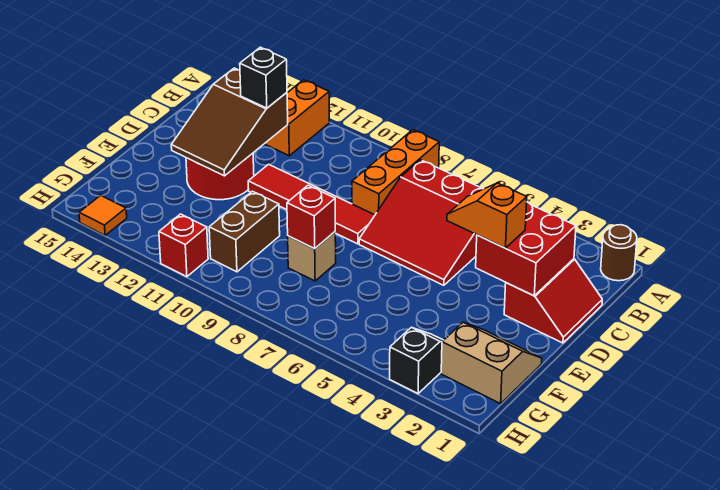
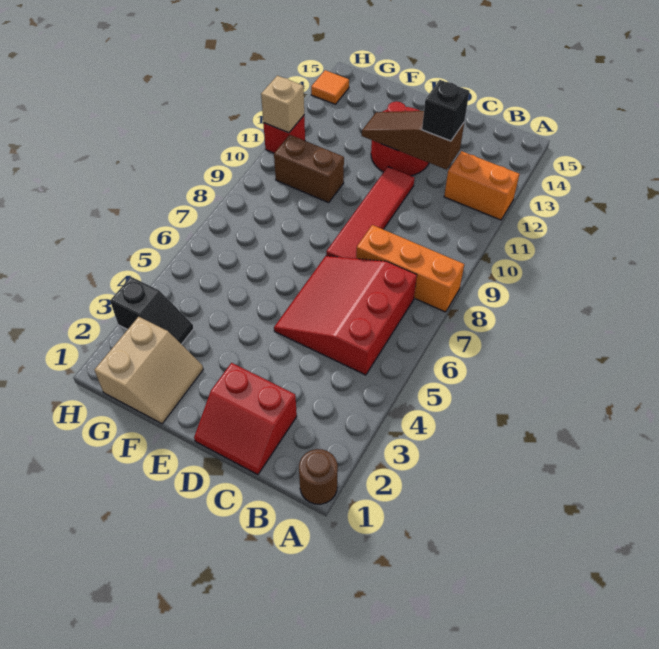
red 2x2 brick [476,202,576,296] -> none
brown 2x3 slope [171,68,288,176] -> brown 1x3 slope [362,111,464,170]
orange 1x2 slope [447,183,527,248] -> none
tan 1x1 brick [288,232,336,281] -> tan 1x1 brick moved to [261,76,304,133]
red 1x1 brick [287,185,335,249] -> none

